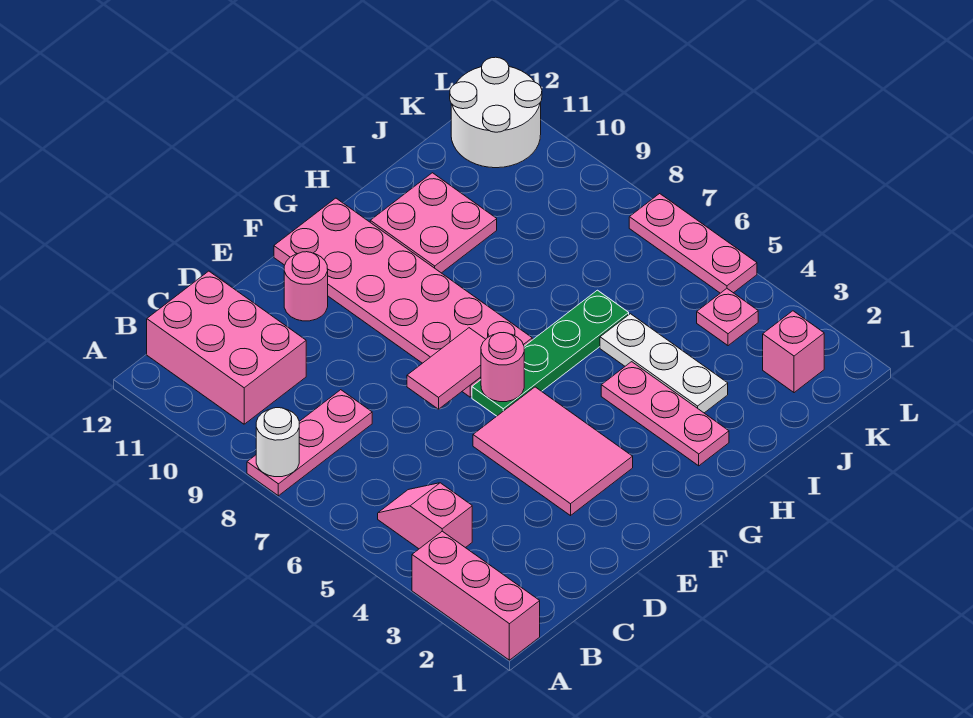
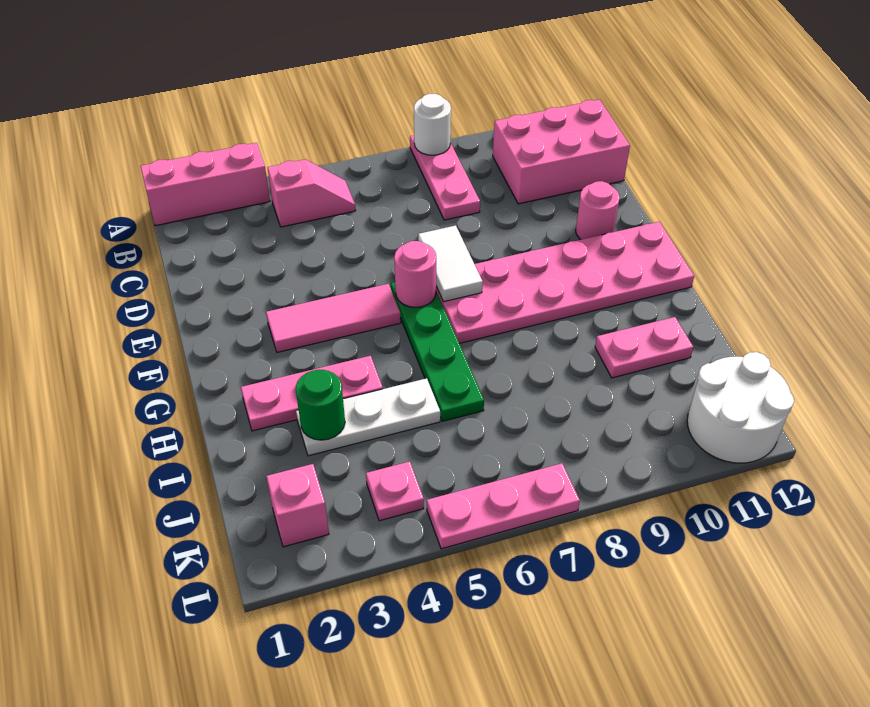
pink 2x3 tile [473,387,633,516] -> pink 1x3 tile [266,284,401,352]
pink 1x2 tile [407,328,486,409] -> white 1x2 tile [418,226,483,302]
pink 2x2 plate [370,173,497,273] -> pink 1x2 plate [595,317,693,378]
none -> green 1x1 round brick [296,370,345,440]

